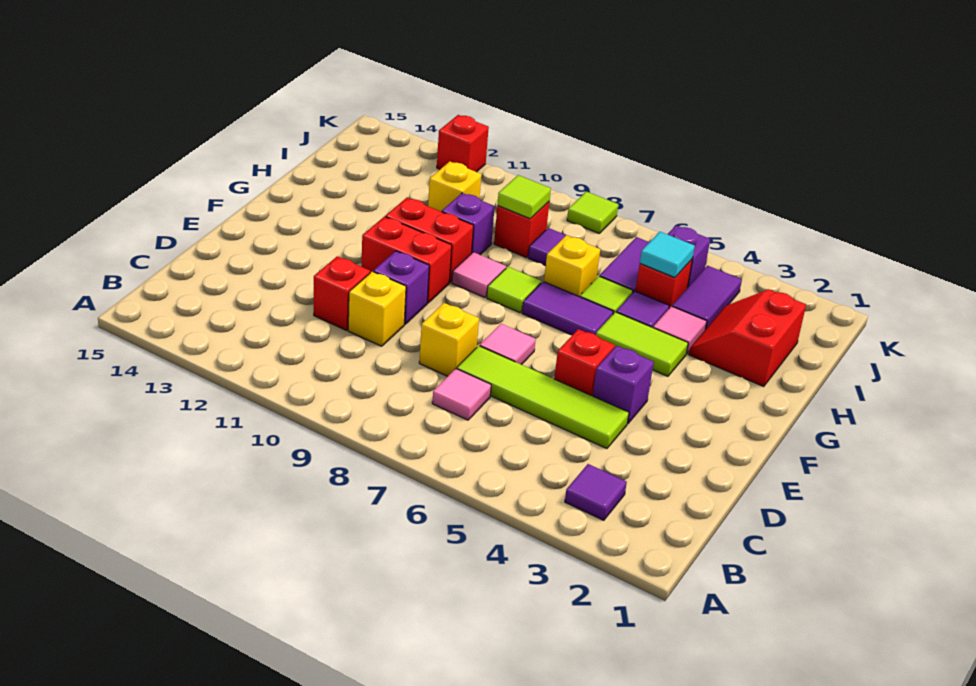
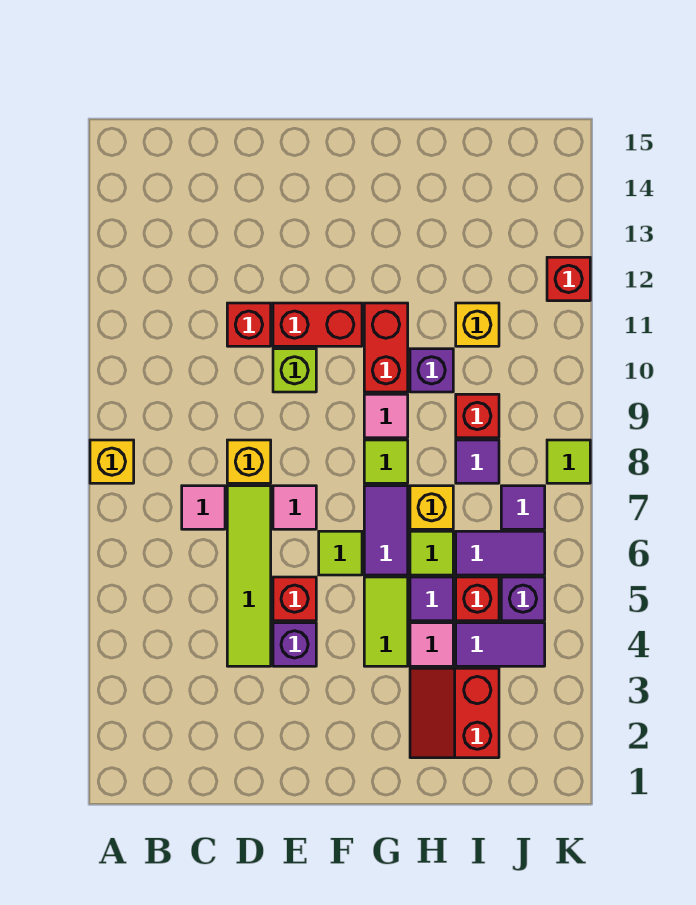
purple 1x1 tile [565,464,627,520] -> purple 1x1 tile moved to [501,486,545,529]
yellow 1x1 brick [348,272,406,346] -> yellow 1x1 brick moved to [90,440,134,483]
purple 1x1 brick [373,251,429,324] -> lime 1x1 brick [273,349,316,392]
red 1x2 brick [361,217,452,303] -> red 1x2 brick turned to [273,303,362,346]
red 2x2 slope [689,289,806,387] -> red 2x2 slope turned to [410,668,499,758]
cyan 1x1 tile [640,232,695,278] -> none
lime 1x1 tile [497,175,551,219] -> lime 1x1 tile moved to [319,531,362,575]

